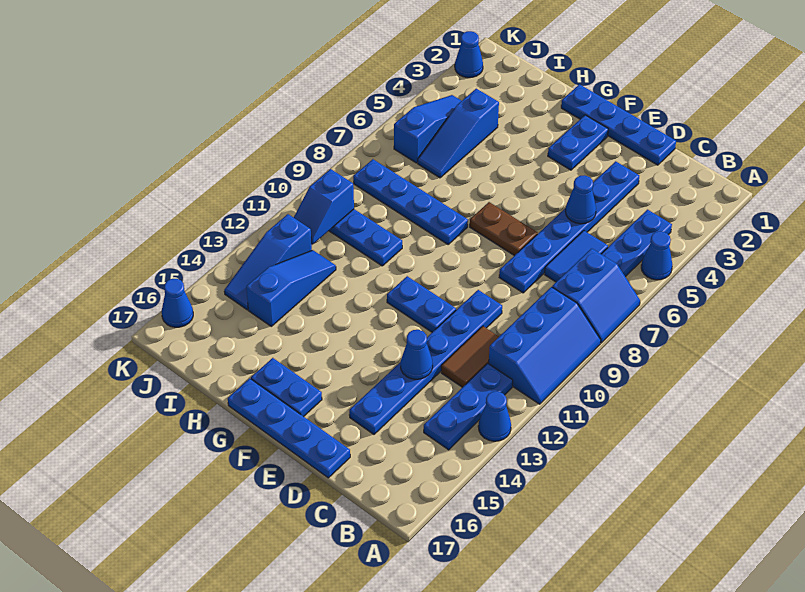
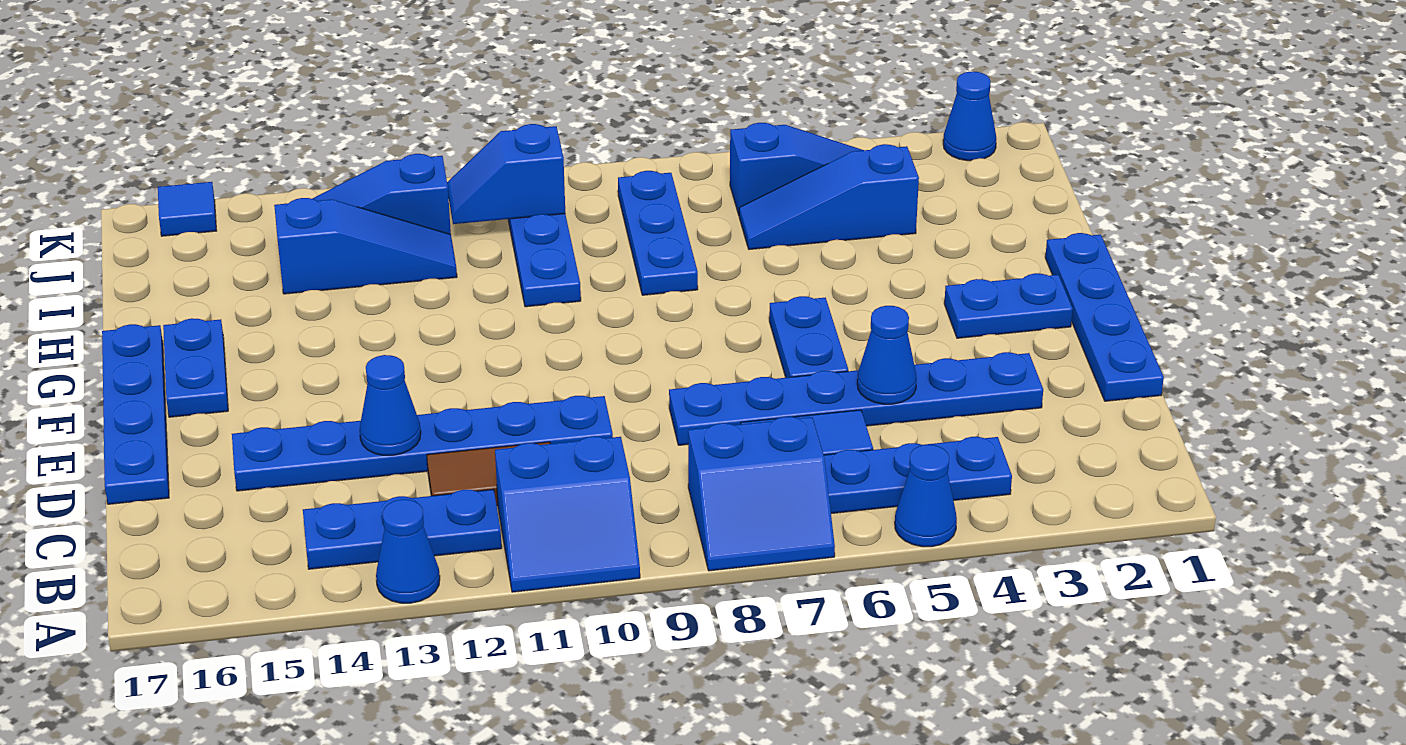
blue 2x3 slope [489,287,601,404] -> blue 2x2 slope [495,436,640,592]
brown 1x2 plate [470,202,537,256] -> none
blue 1x2 plate [387,276,456,332] -> blue 1x2 plate moved to [769,296,848,378]
blue 1x4 plate [353,159,468,244] -> blue 1x3 plate [618,171,698,295]
blue 1x1 cone [162,279,193,327] -> blue 1x1 tile [158,182,217,236]

